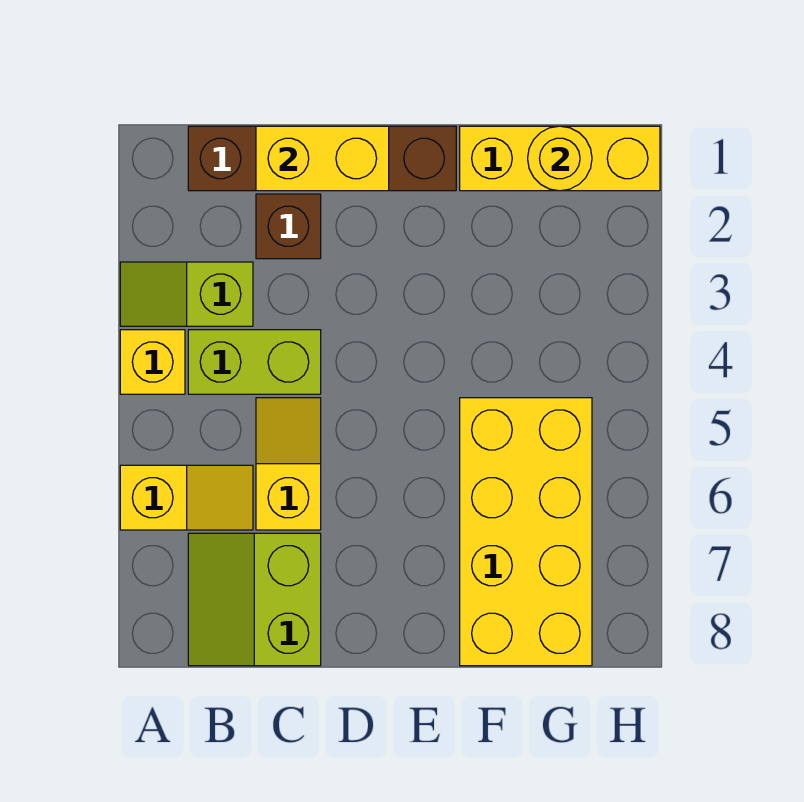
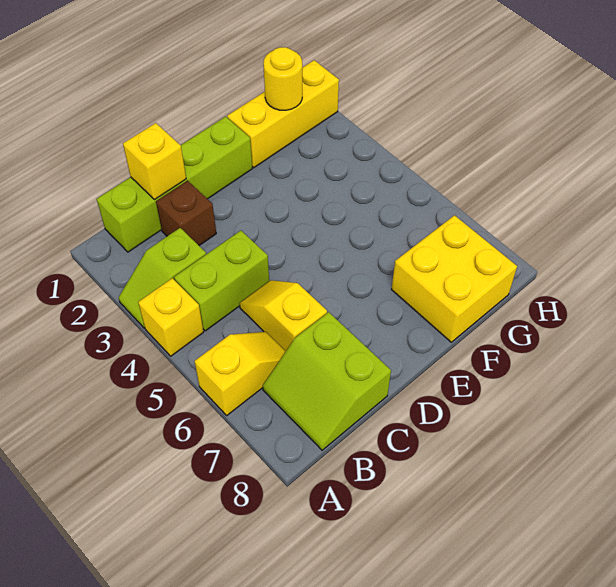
brown 1x4 brick [188,126,456,191] -> lime 1x4 brick [97,117,252,252]
yellow 1x2 brick [256,126,389,191] -> yellow 1x1 brick [123,123,186,200]
yellow 2x4 brick [460,398,592,666] -> yellow 2x2 brick [391,215,517,342]

